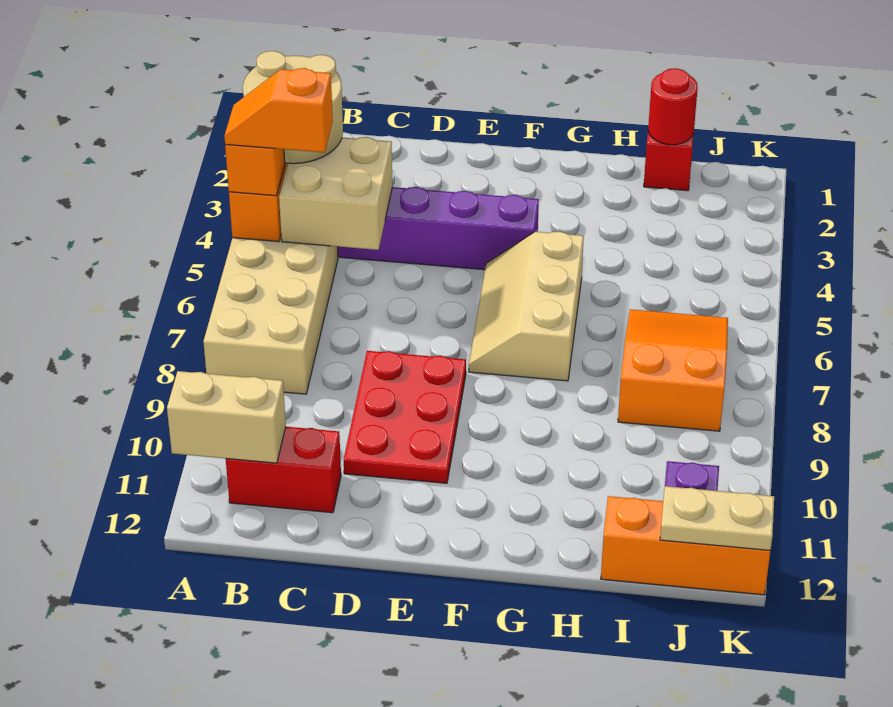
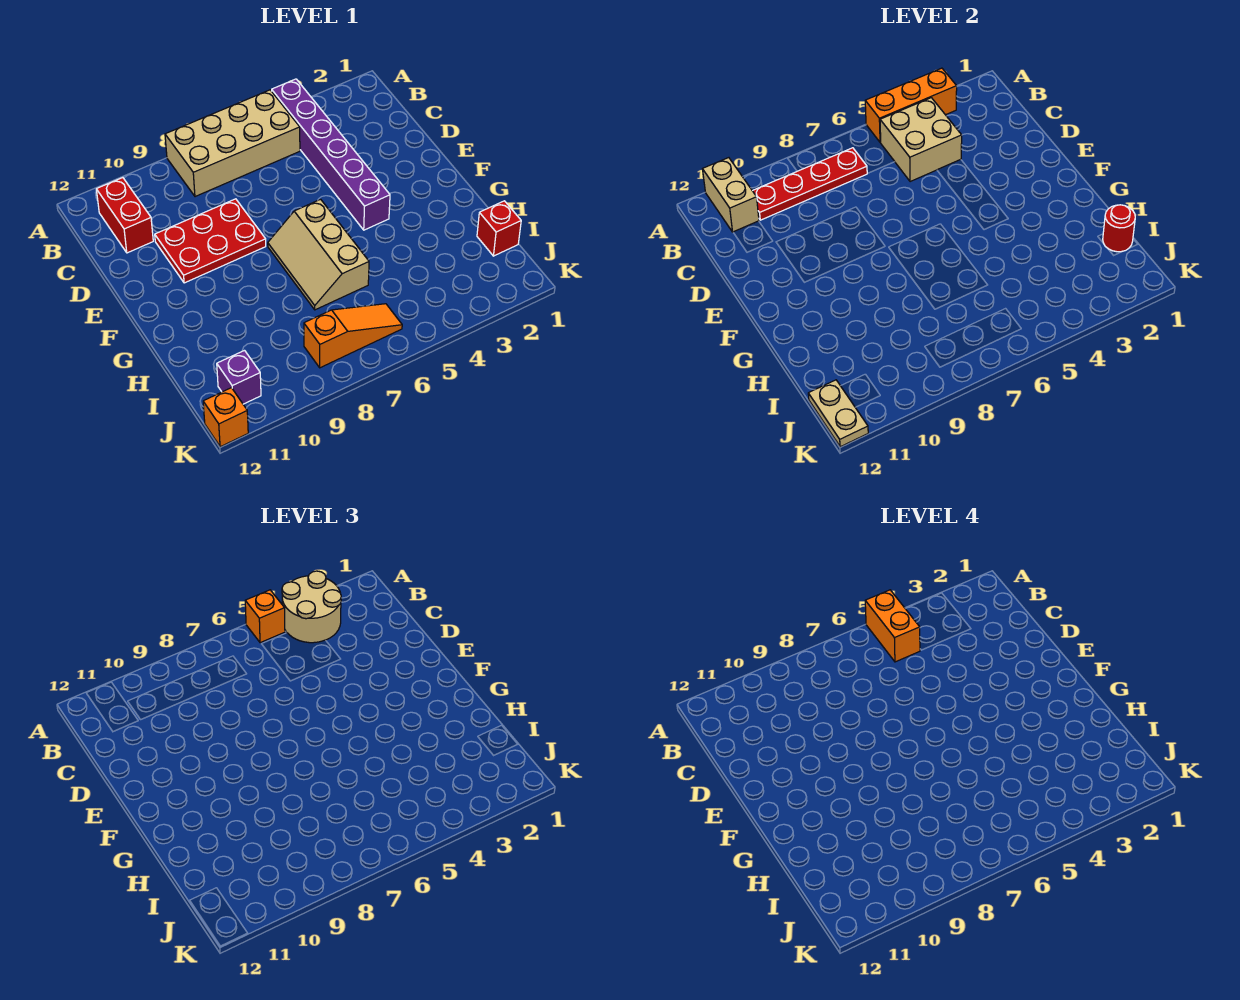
orange 1x2 slope [224,68,333,153] -> orange 1x2 brick [865,590,920,662]
none -> red 1x4 plate [753,148,867,220]
tan 2x3 slope [469,231,584,381] -> tan 2x3 slope turned to [268,199,369,310]
orange 2x3 slope [618,309,728,431] -> orange 1x3 slope [304,304,402,368]
orange 1x3 brick [601,496,770,595] -> orange 1x1 brick [203,388,248,447]

